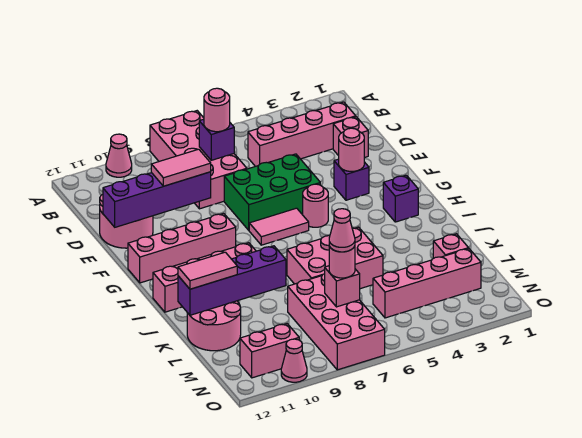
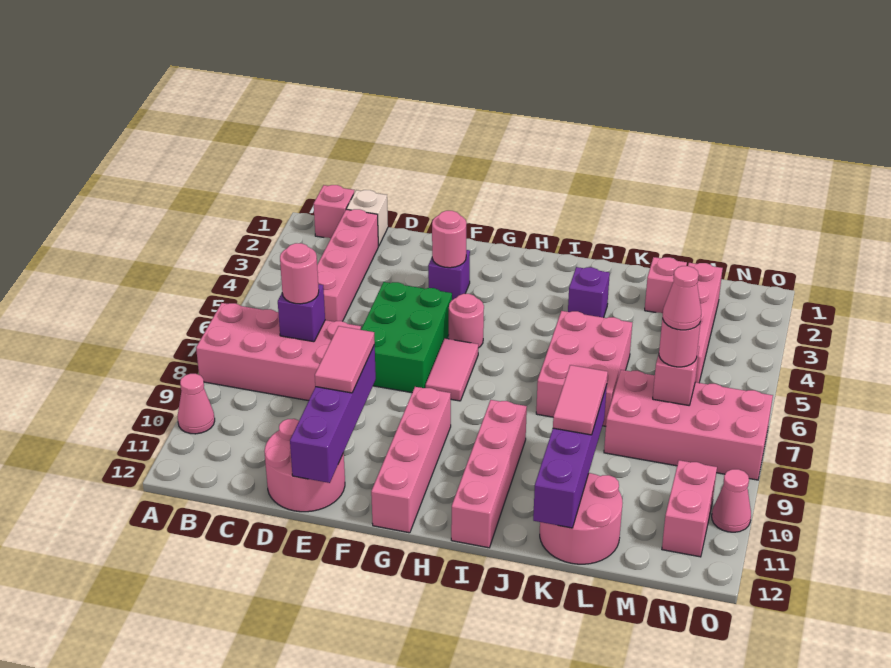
none -> white 1x1 brick [346,190,388,246]
pink 1x1 brick [333,117,368,158] -> pink 1x1 brick moved to [314,185,354,238]
purple 1x1 brick [383,175,418,222] -> purple 1x1 brick moved to [568,267,610,318]
pink 1x2 tile [178,252,237,289] -> pink 1x2 tile moved to [553,365,608,435]

